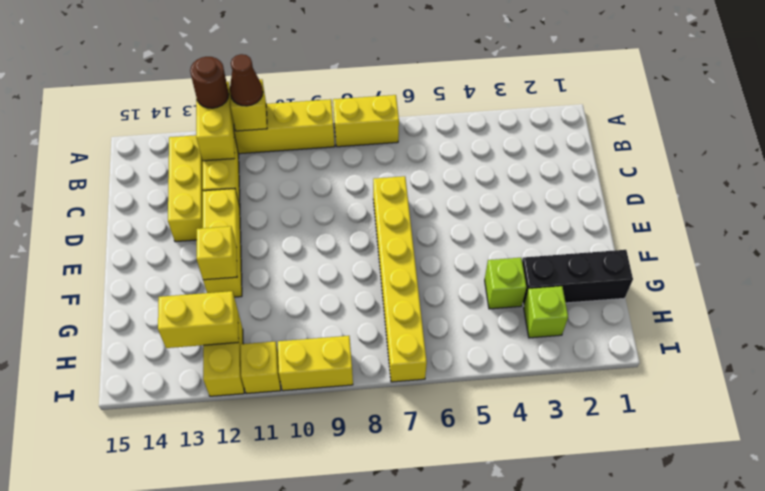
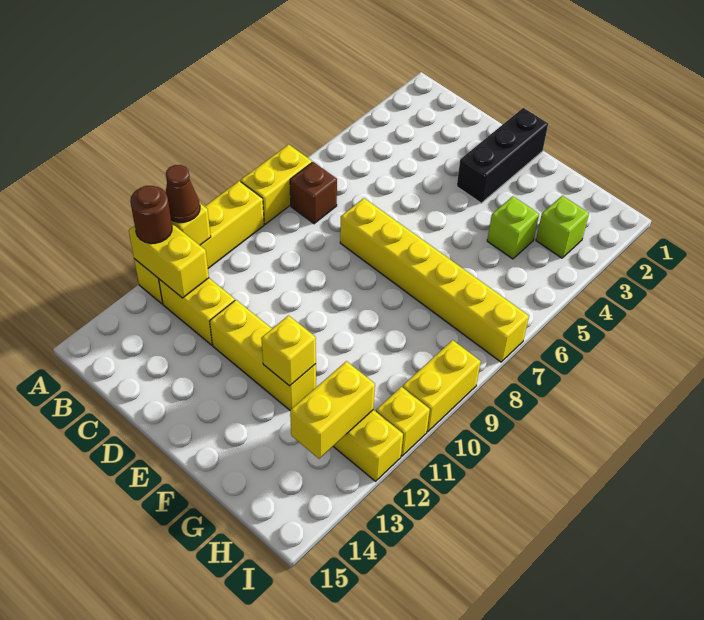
none -> brown 1x1 brick [290,162,337,224]
yellow 1x3 brick [168,135,203,242] -> none
black 1x3 brick [522,250,633,306] -> black 1x3 brick moved to [457,108,548,203]

